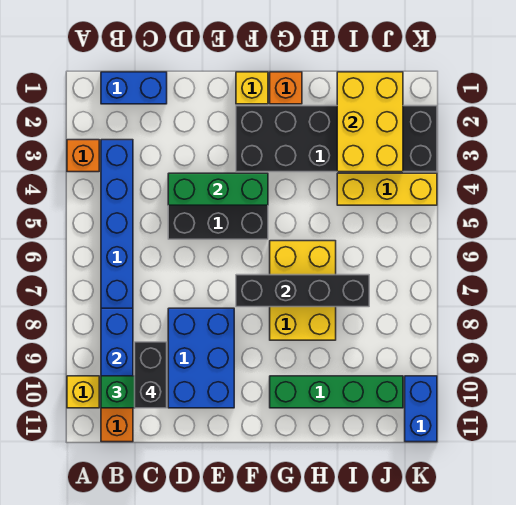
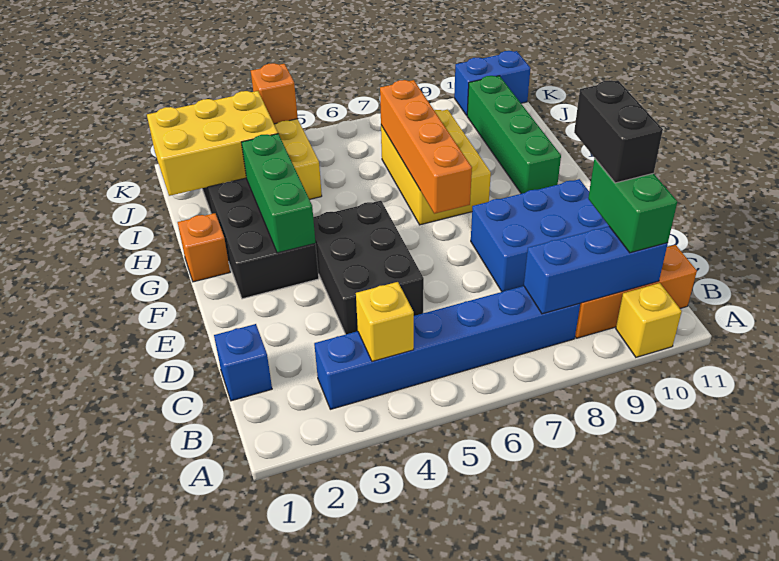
orange 1x1 brick [67,140,99,172] -> orange 1x1 brick moved to [251,63,298,124]
blue 1x2 brick [101,72,167,104] -> blue 1x1 brick [214,324,272,401]
black 1x2 brick [135,342,167,408] -> black 1x2 brick turned to [574,80,663,183]
green 1x3 brick [168,173,268,205] -> green 1x3 brick moved to [241,134,316,253]
yellow 1x1 brick [236,72,268,104] -> yellow 1x1 brick moved to [356,282,414,362]
black 1x4 brick [236,275,369,307] -> orange 1x4 brick [380,80,472,214]
yellow 2x3 brick [270,241,336,340] -> yellow 2x3 brick turned to [381,110,491,225]

